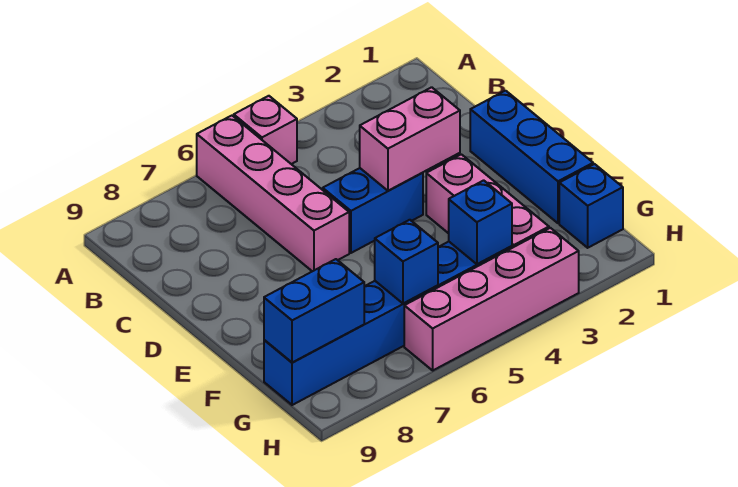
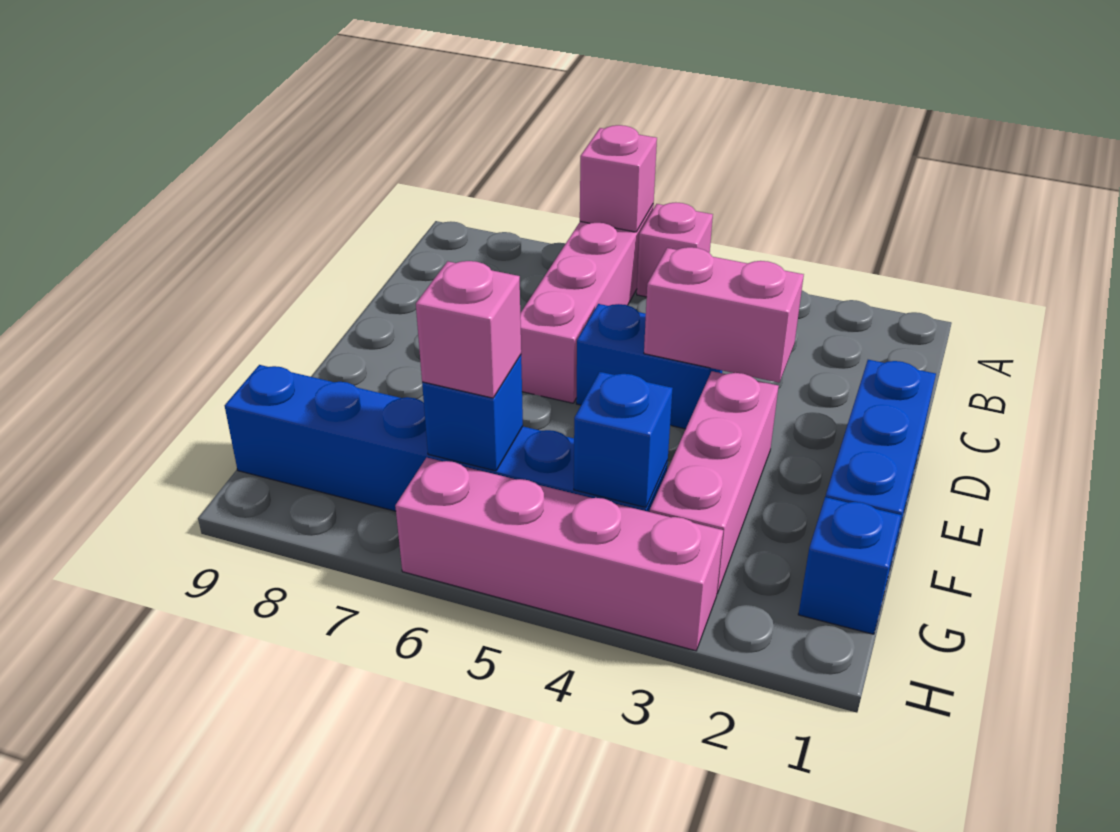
none -> pink 1x1 brick [580,125,657,232]
none -> pink 1x1 brick [416,261,521,398]
blue 1x2 brick [264,259,364,363] -> none

